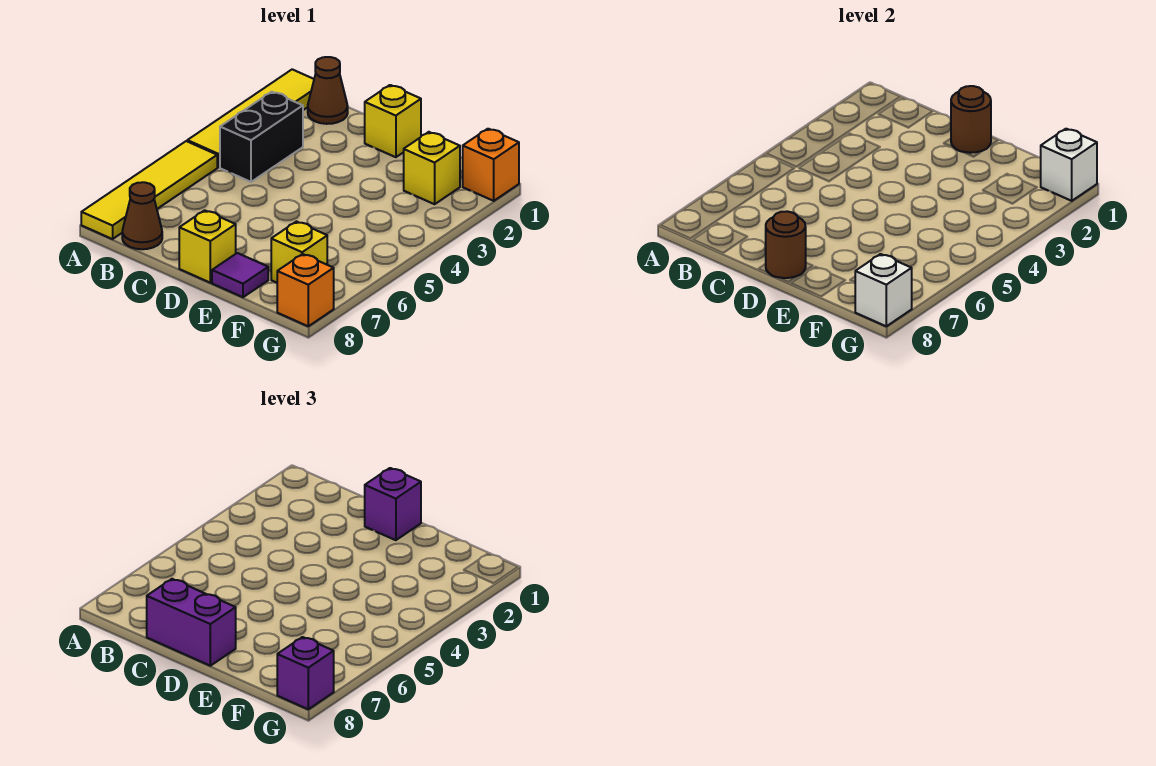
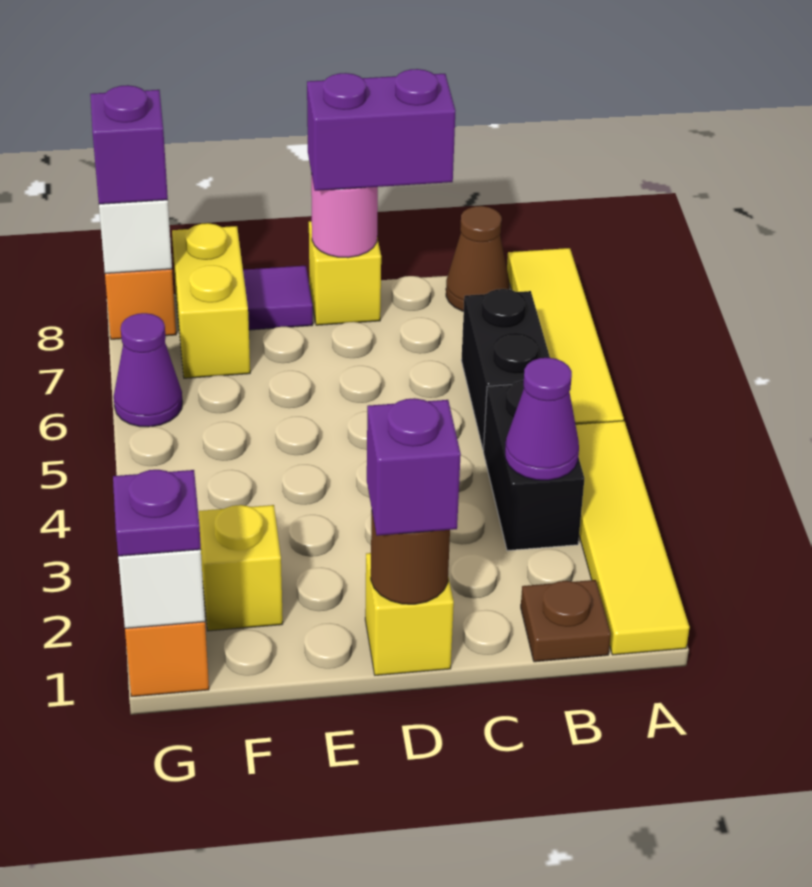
brown 1x1 cone [308,57,348,124] -> brown 1x1 plate [521,580,611,662]
none -> purple 1x1 cone [505,358,579,480]
none -> black 1x2 brick [461,289,550,450]
brown 1x1 round brick [766,211,806,278] -> pink 1x1 round brick [311,173,378,258]
yellow 1x1 brick [271,222,327,283] -> yellow 1x2 brick [172,223,250,378]
none -> purple 1x1 plate [113,470,201,556]
none -> purple 1x1 cone [114,313,182,427]

